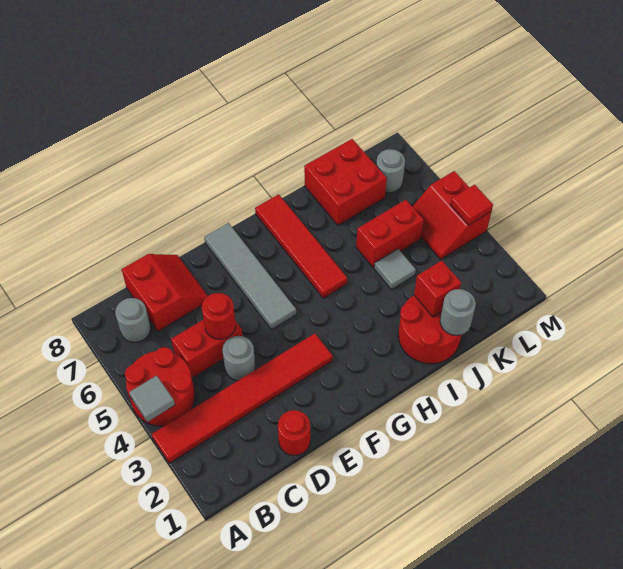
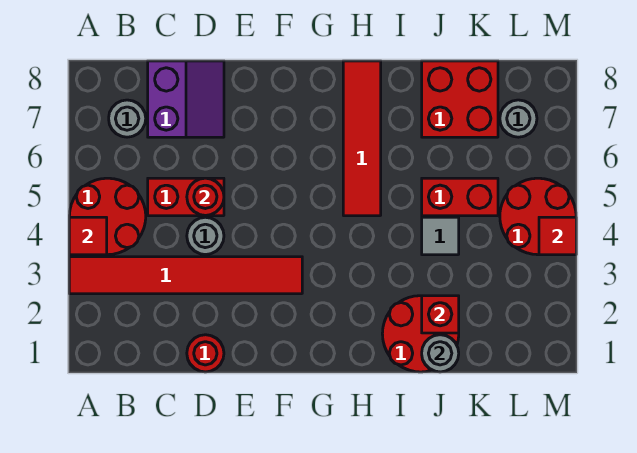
grey 1x1 tile [129,376,175,422] -> red 1x1 tile [69,217,107,255]
red 2x2 slope [122,254,208,331] -> purple 2x2 slope [148,61,224,137]
grey 1x4 tile [204,223,296,330] -> none
red 2x2 slope [412,171,491,259] -> red 2x2 round brick [500,178,576,255]

